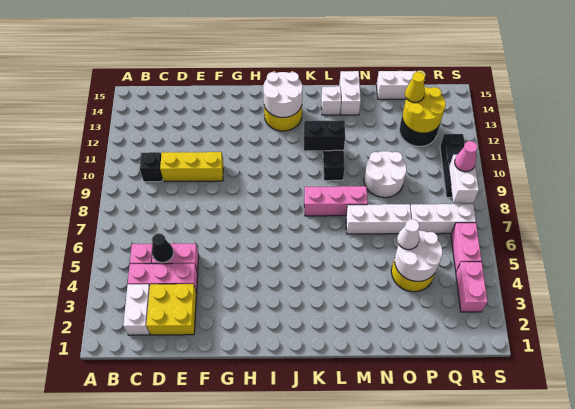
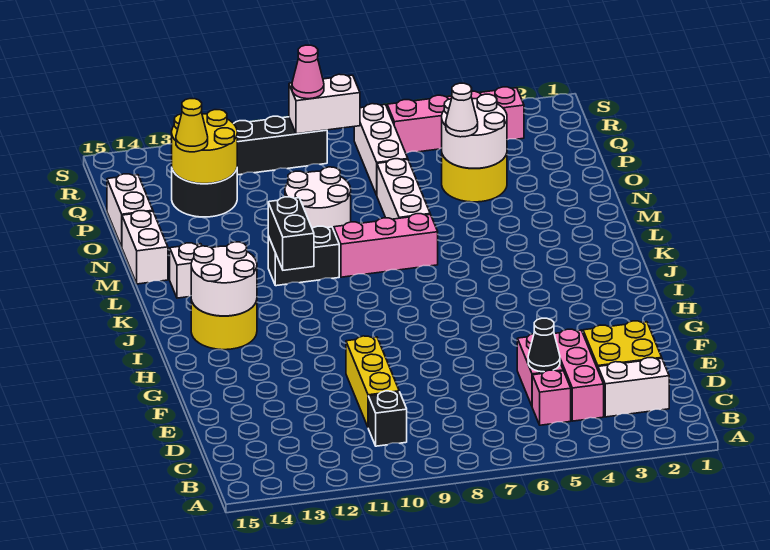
pink 1x3 brick [304,186,368,216] -> pink 1x3 brick turned to [334,214,438,277]
white 1x2 brick [339,71,361,115] -> white 1x2 brick turned to [122,211,168,284]

